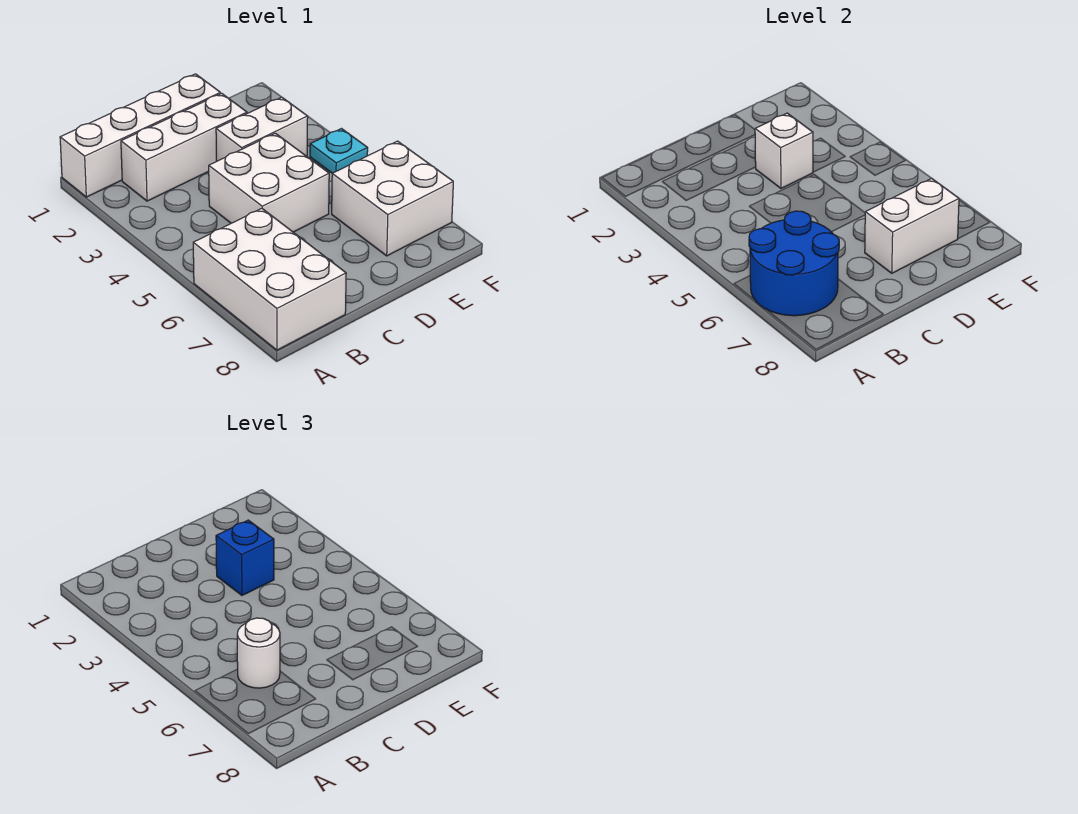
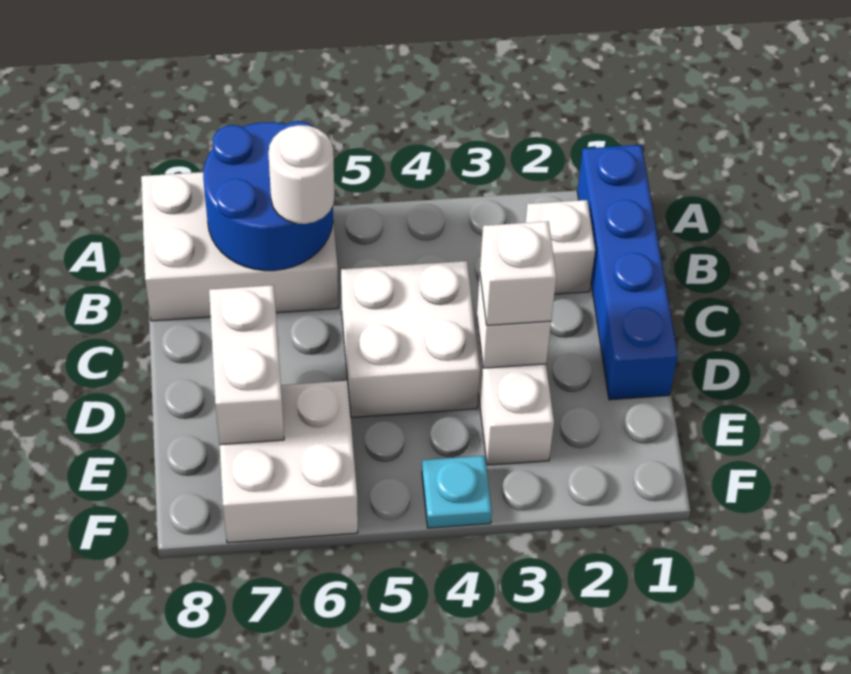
white 1x4 brick [60,74,220,197] -> blue 1x4 brick [577,145,678,400]
white 1x3 brick [121,93,247,201] -> white 1x1 brick [526,200,595,294]
blue 1x1 brick [216,520,274,595] -> white 1x1 brick [480,221,556,325]

